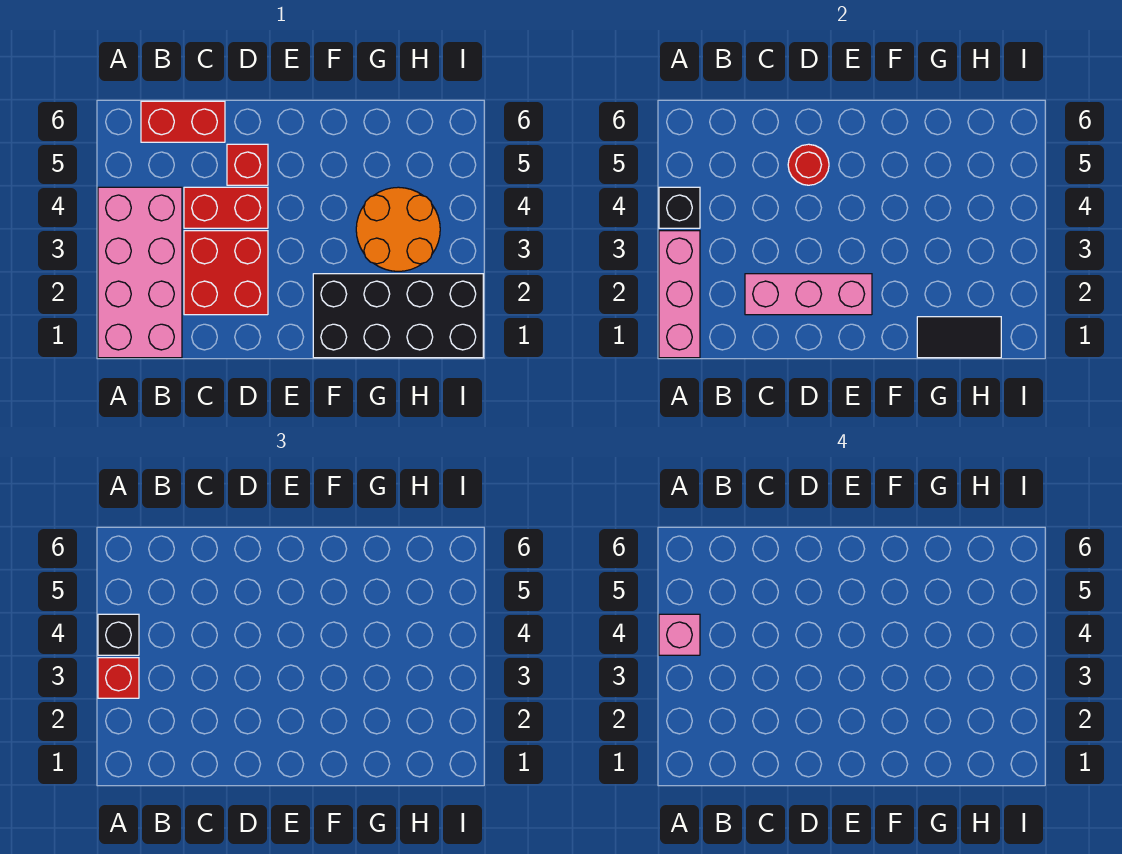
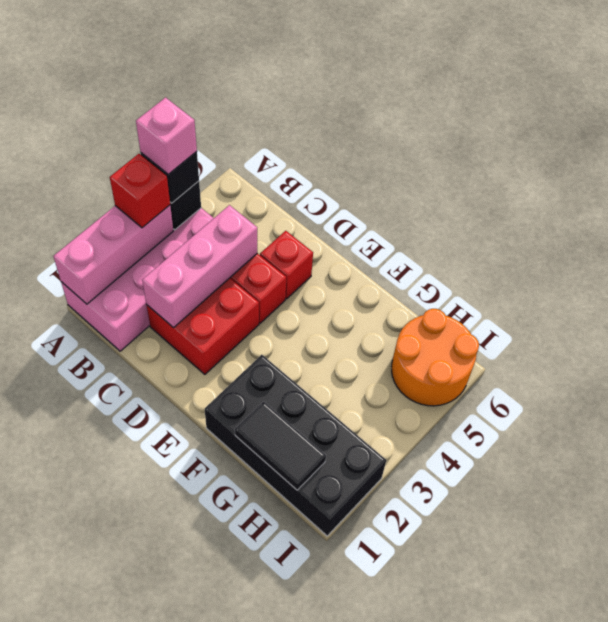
red 1x2 brick [141,101,225,142] -> none
pink 1x3 brick [745,274,872,315] -> pink 1x3 brick turned to [142,205,257,328]
red 1x1 round brick [788,144,829,185] -> none
orange 2x2 round brick [356,187,440,271] -> orange 2x2 round brick moved to [391,309,479,406]

